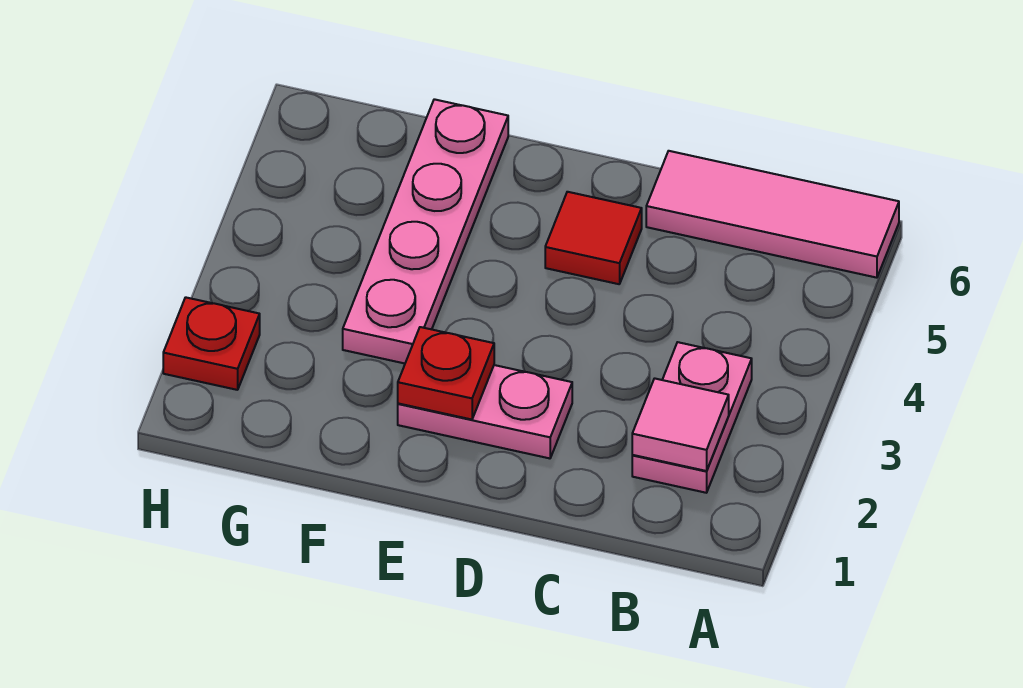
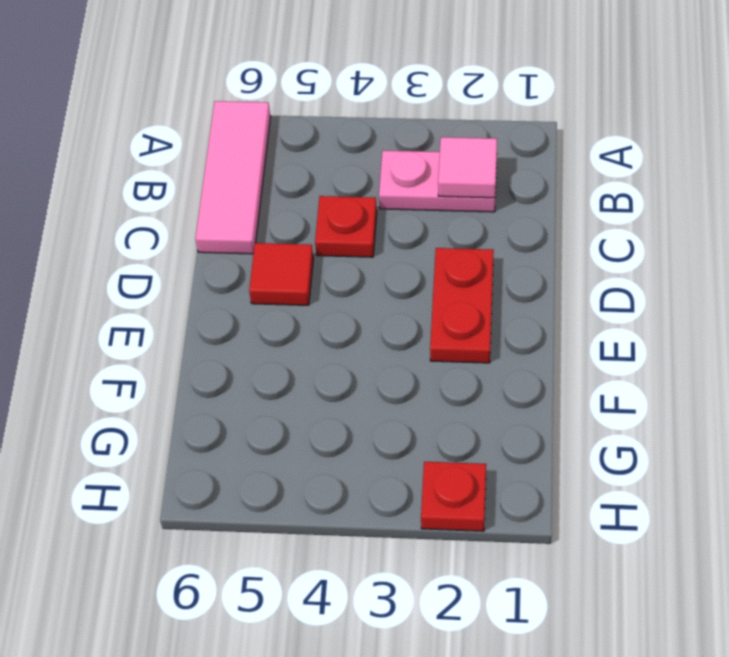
pink 1x2 plate [398,365,572,458] -> red 1x2 plate [430,248,494,363]
red 1x1 plate [398,327,494,419] -> red 1x1 plate moved to [315,196,377,257]
pink 1x4 plate [343,99,508,363] -> none

